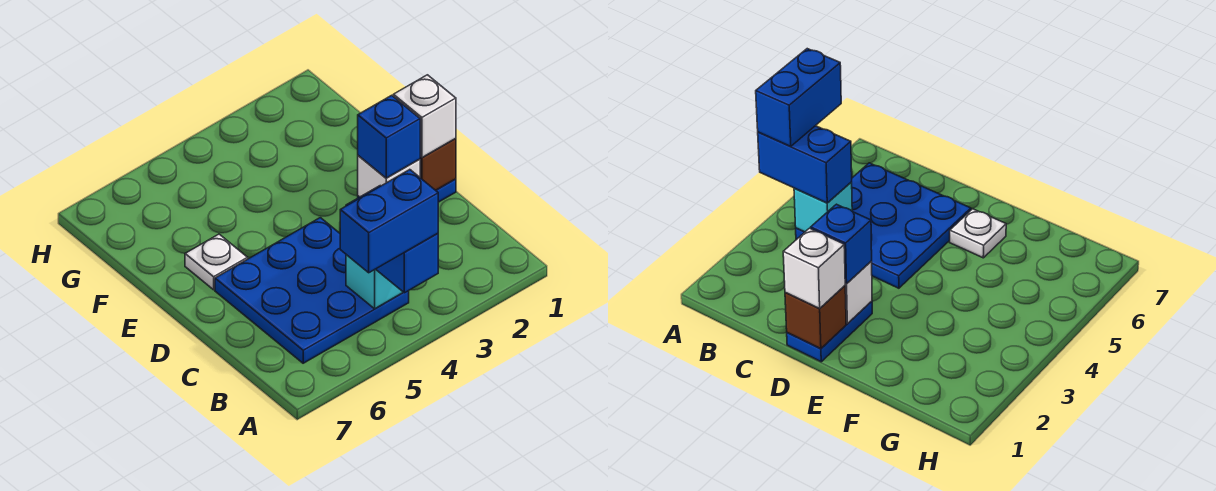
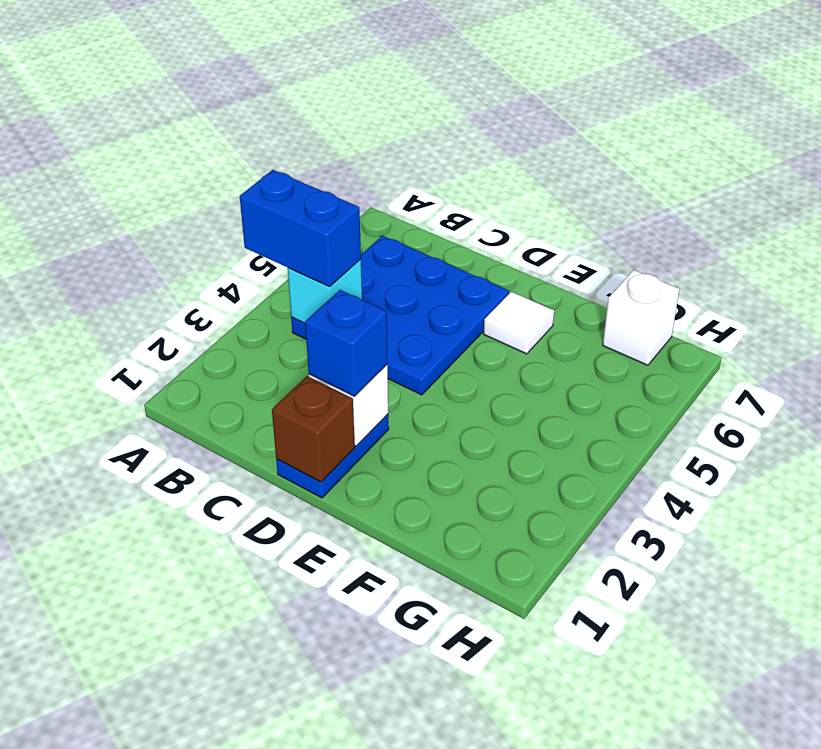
blue 1x2 brick [340,170,438,273] -> none
white 1x1 brick [393,75,456,158] -> white 1x1 brick moved to [603,270,679,365]
white 1x1 plate [185,234,248,290] -> white 1x1 tile [484,292,554,354]

